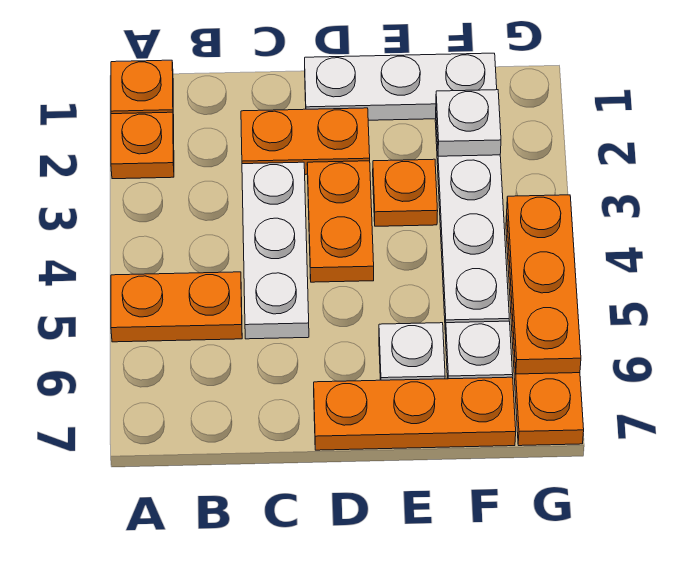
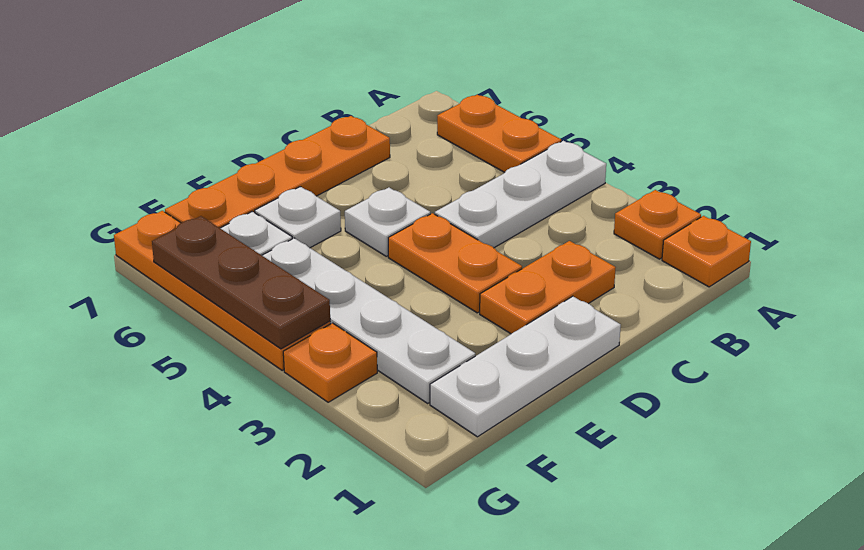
orange 1x2 plate [111,272,242,342] -> orange 1x2 plate turned to [437,95,561,172]
white 1x3 plate [242,162,309,339] -> white 1x3 plate turned to [435,141,606,248]
orange 1x3 plate [314,377,516,450] -> orange 1x4 plate [165,116,390,228]
orange 1x1 plate [373,159,438,226] -> orange 1x1 plate moved to [283,323,377,402]
white 1x1 plate [436,90,501,156] -> white 1x1 plate moved to [345,187,430,256]
orange 1x3 plate [507,195,581,374] -> brown 1x3 plate [152,216,330,349]

